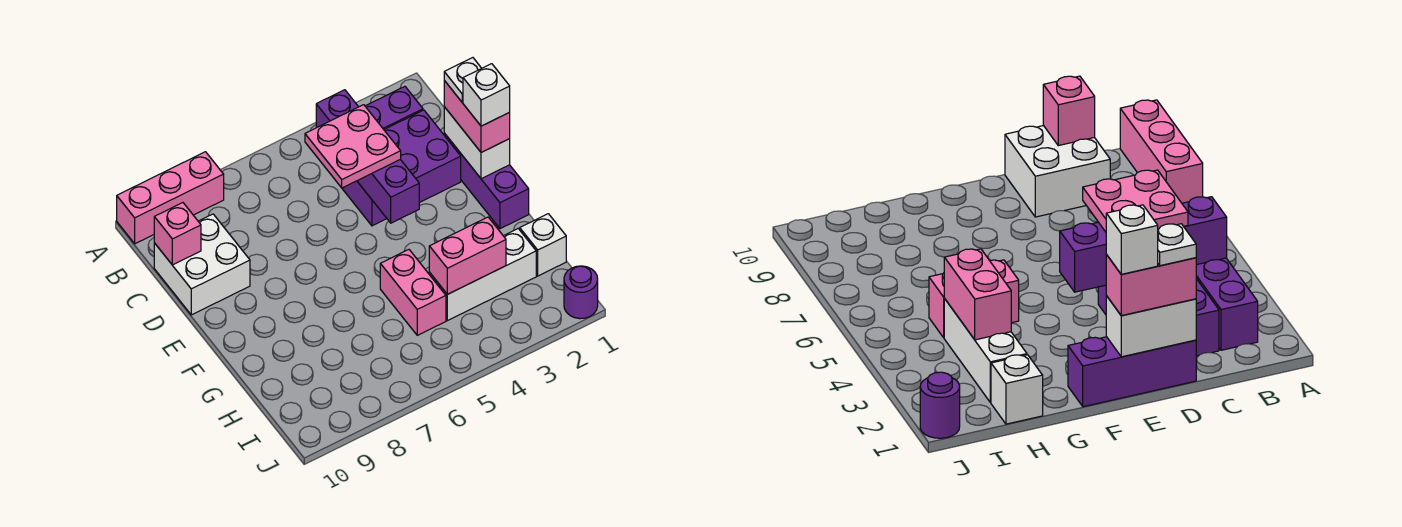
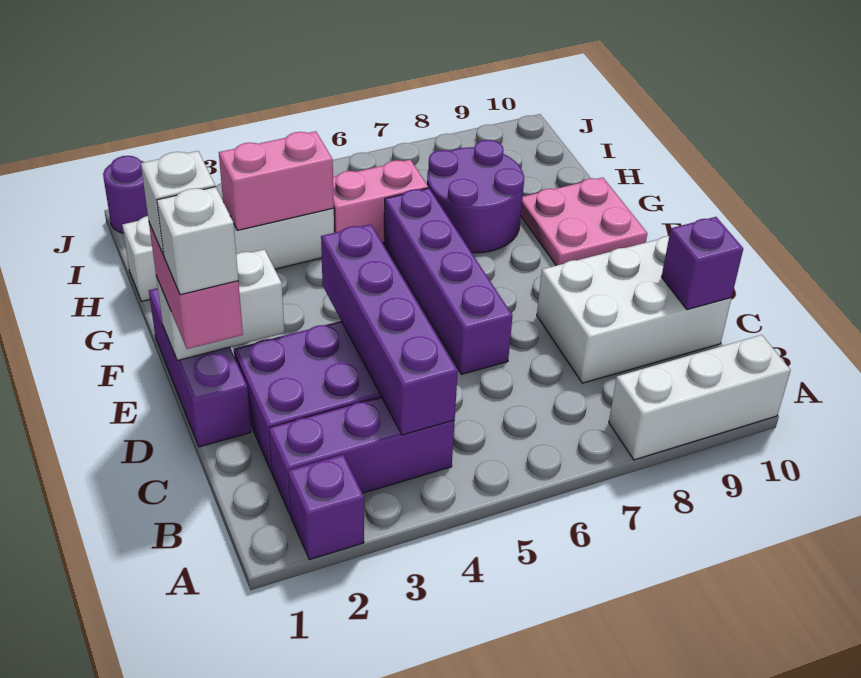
none -> purple 1x1 brick [288,455,364,560]
pink 1x3 brick [117,152,224,244] -> white 1x3 brick [609,335,791,460]
pink 2x2 plate [305,105,401,188] -> pink 2x2 plate moved to [521,177,647,266]
white 2x2 brick [154,214,250,315] -> white 2x3 brick [537,236,731,383]
pink 1x1 brick [154,203,201,265] -> purple 1x1 brick [662,217,743,310]
white 1x2 brick [444,107,510,179] -> white 1x2 brick turned to [156,249,284,361]
white 1x1 plate [444,58,482,102] -> white 1x1 brick [157,187,238,295]
none -> purple 1x4 brick [384,188,513,374]
pink 1x2 brick [380,250,446,335] -> pink 1x2 brick turned to [333,160,428,243]
none -> purple 2x2 round brick [427,140,524,253]

